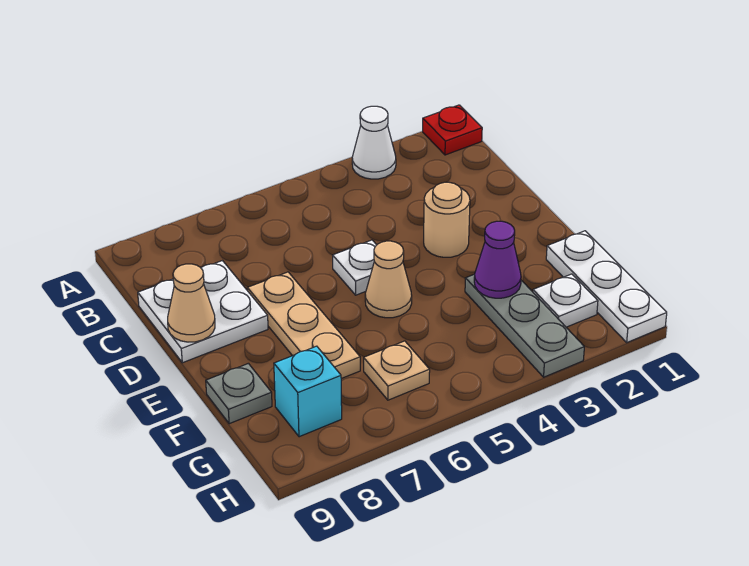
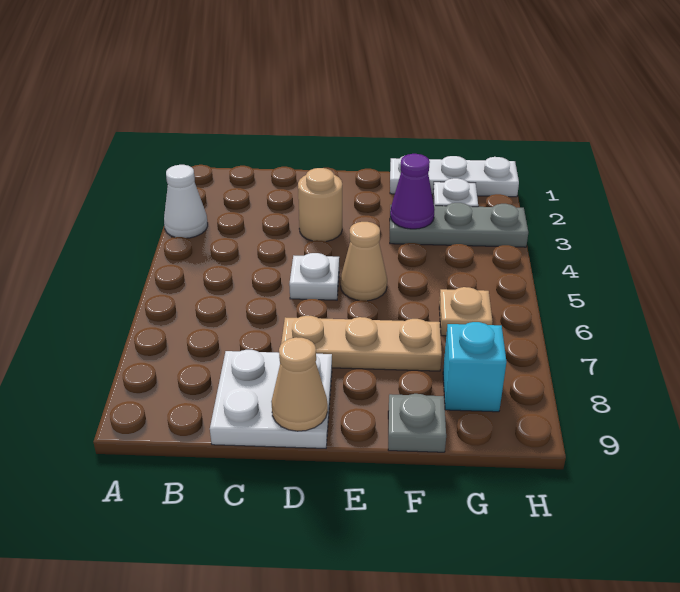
red 1x1 plate [423,105,482,155] -> none

